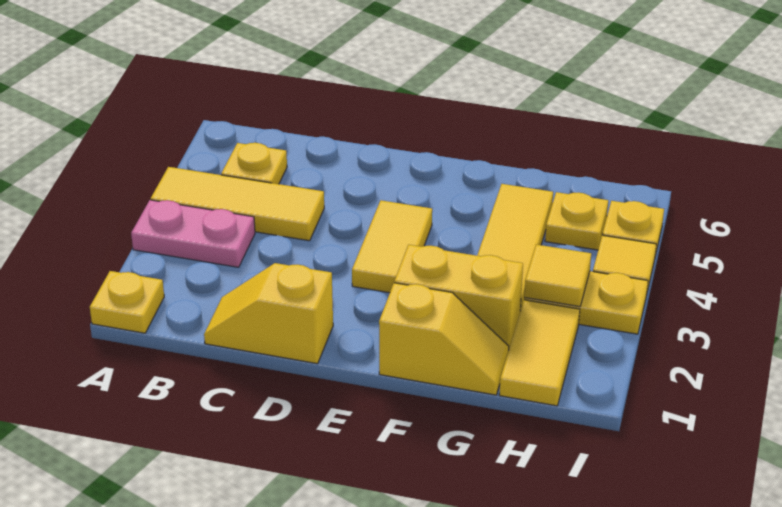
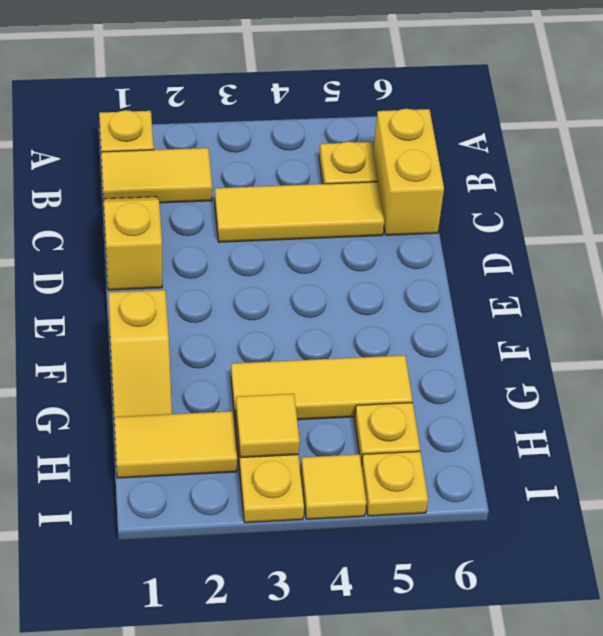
pink 1x2 plate [131,200,255,267] -> none
yellow 1x3 tile [151,167,324,241] -> yellow 1x3 tile turned to [215,182,384,242]
yellow 1x2 tile [352,200,432,293] -> yellow 1x2 tile moved to [101,148,212,203]
yellow 1x2 brick [394,245,523,348] -> yellow 1x2 brick moved to [373,109,444,235]

